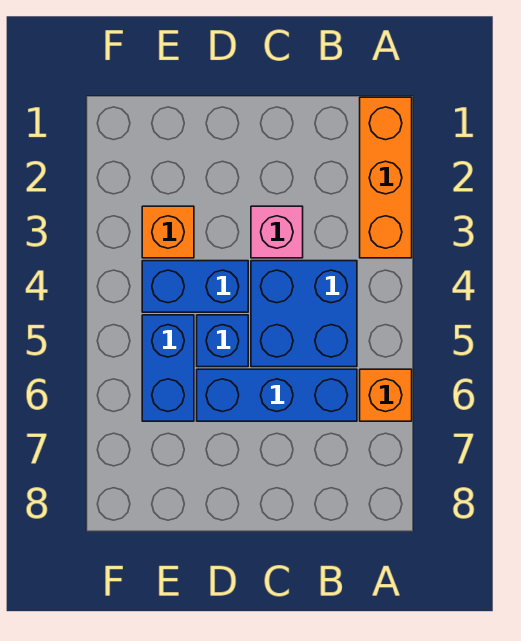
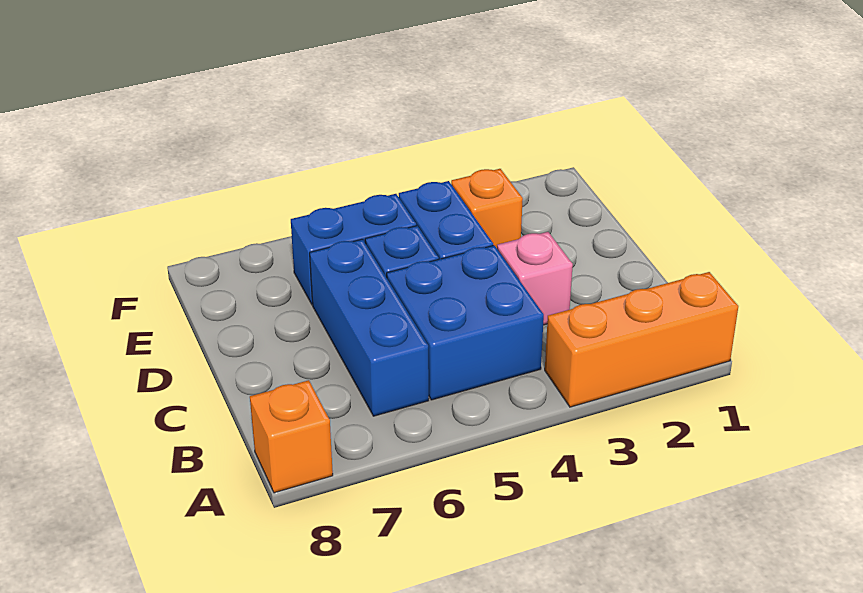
orange 1x1 brick [360,369,412,421] -> orange 1x1 brick moved to [250,380,333,493]

